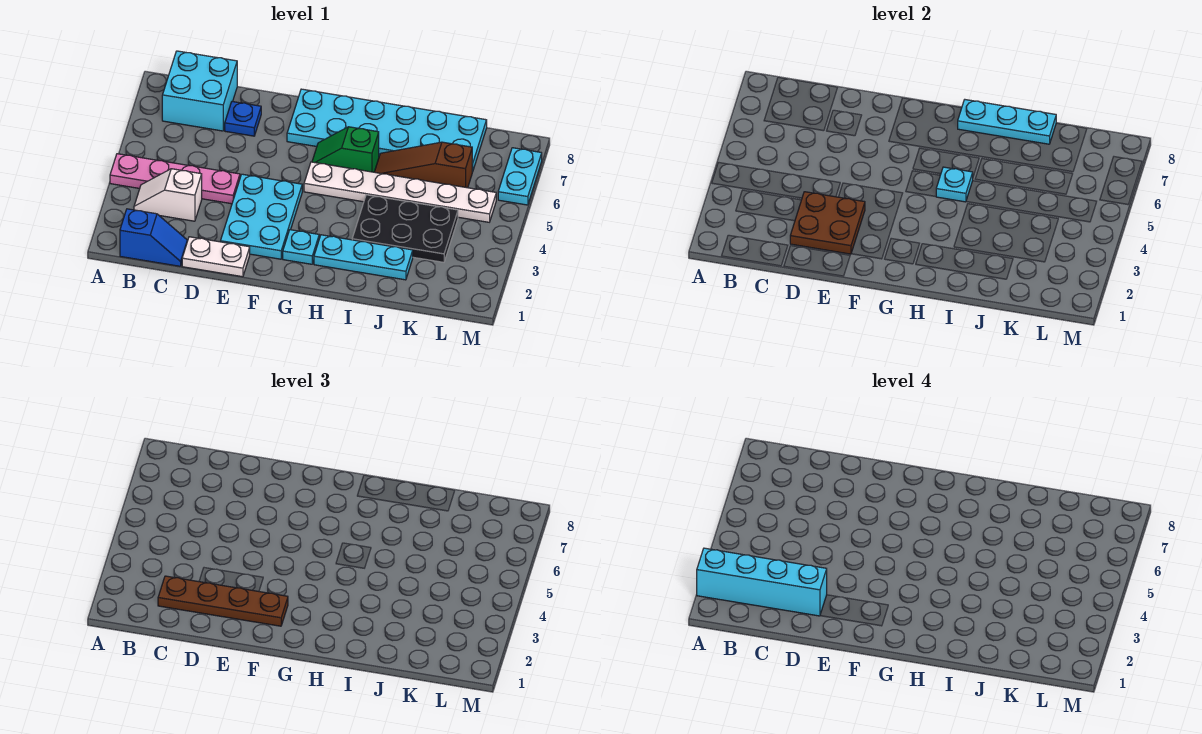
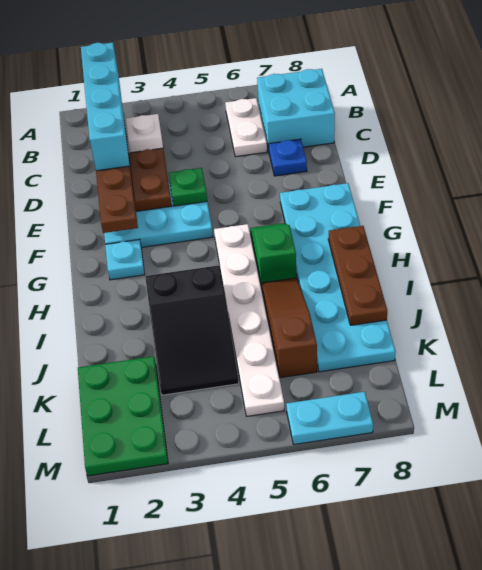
pink 1x4 plate [110,154,240,204] -> none
blue 1x2 slope [120,209,187,266] -> none
white 1x2 plate [182,237,250,277] -> white 1x2 plate moved to [225,98,267,157]
none -> green 1x1 plate [169,168,207,206]
cyan 1x3 plate [314,235,413,280] -> none
cyan 1x1 plate [936,167,973,202] -> none
cyan 1x3 plate [958,100,1056,144] -> brown 1x3 plate [328,226,387,325]
black 2x3 plate [352,195,458,262] -> black 2x3 slope [145,265,239,395]
none -> green 2x3 plate [78,356,168,476]

